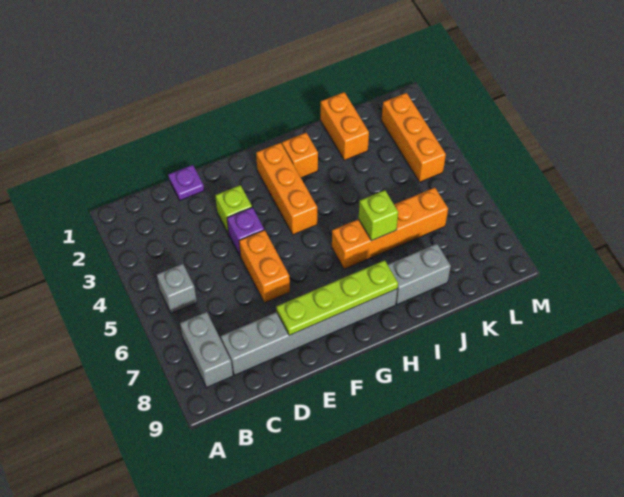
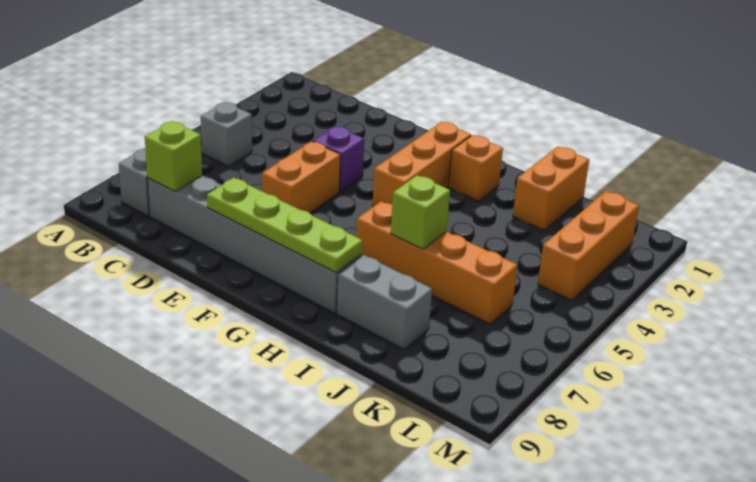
purple 1x1 plate [168,165,204,200] -> none
lime 1x1 brick [215,185,252,234] -> lime 1x1 brick moved to [145,121,202,191]

